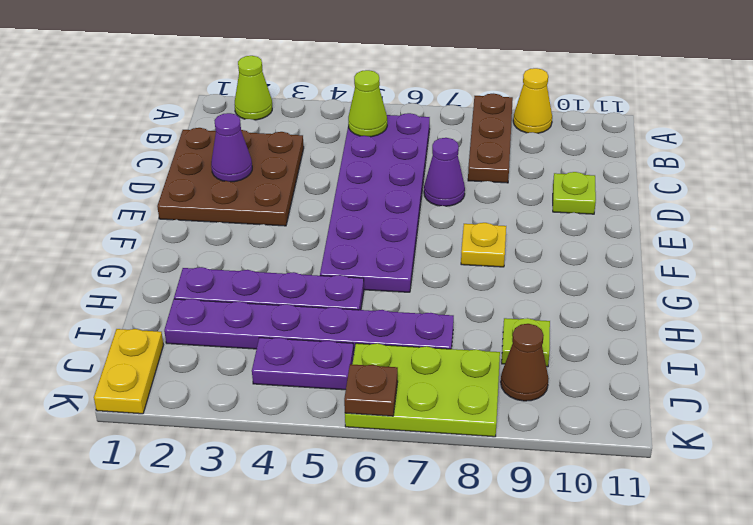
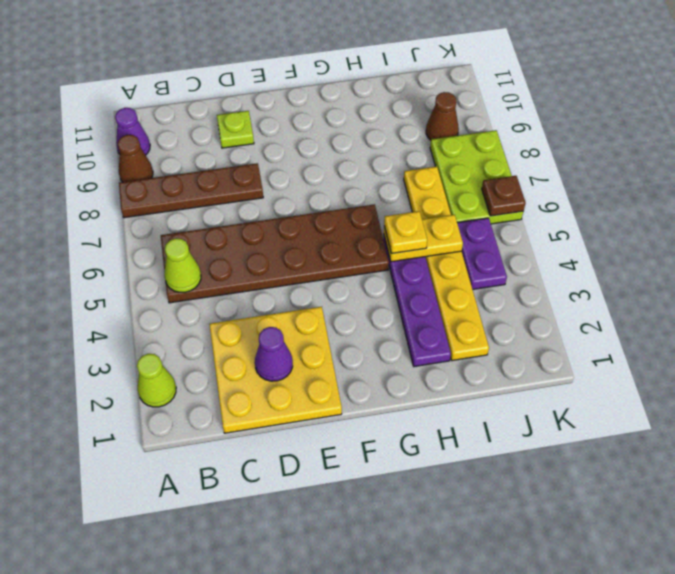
brown 1x3 plate [468,94,513,183] -> brown 1x4 plate [119,163,263,218]
yellow 1x1 cone [513,68,552,133] -> brown 1x1 cone [118,135,153,182]
purple 2x6 plate [320,113,430,292] -> brown 2x6 plate [161,204,389,303]
brown 3x3 plate [157,128,304,226] -> yellow 3x3 plate [209,307,342,433]
purple 1x1 cone [424,138,465,206] -> purple 1x1 cone moved to [115,108,150,155]
yellow 1x1 plate [461,223,506,267] -> yellow 1x1 plate moved to [384,211,427,254]
purple 1x6 plate [164,299,454,351] -> yellow 1x6 plate [404,167,489,361]
lime 1x1 plate [502,318,550,367] -> none
yellow 1x2 plate [94,329,163,414] -> yellow 1x2 plate moved to [384,215,463,262]

